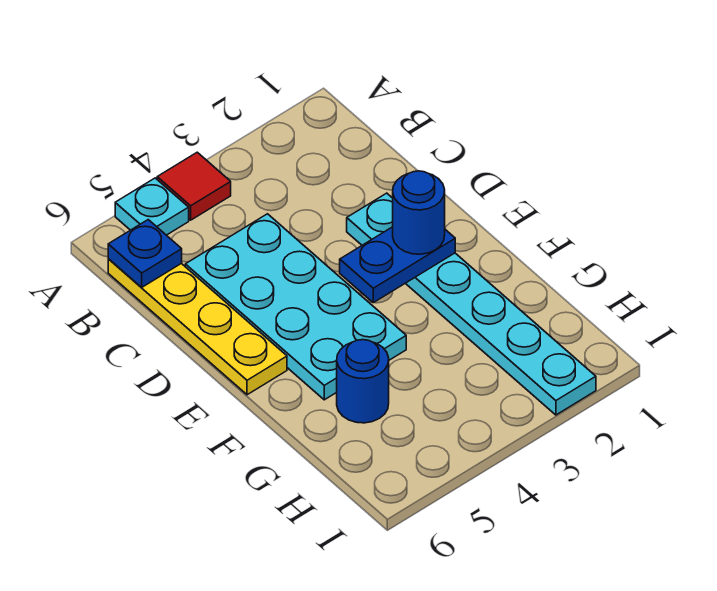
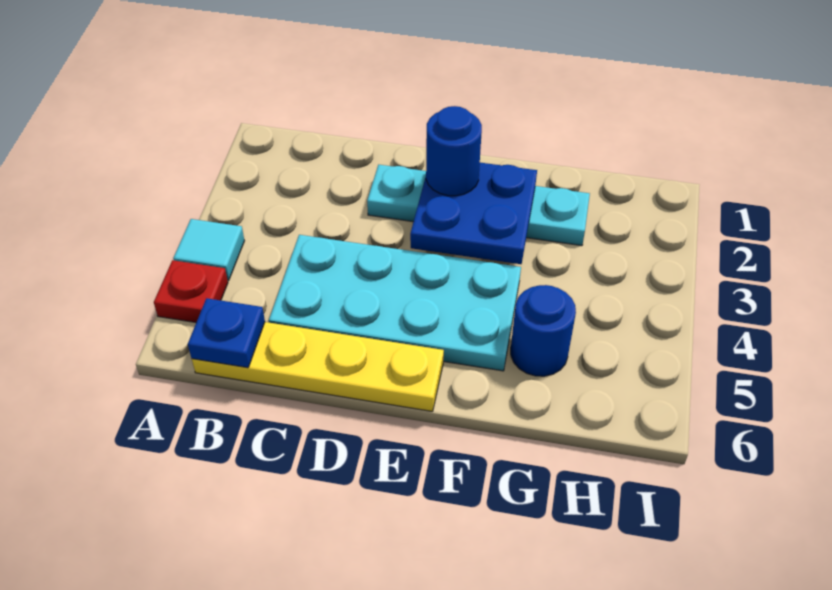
red 1x1 tile [157,152,231,220] -> cyan 1x1 tile [173,219,244,281]
cyan 1x1 plate [115,178,189,235] -> red 1x1 plate [154,260,228,322]
cyan 1x6 plate [347,193,596,415] -> cyan 1x4 plate [367,165,590,246]
blue 1x2 plate [340,227,455,303] -> blue 2x2 plate [410,163,537,264]

